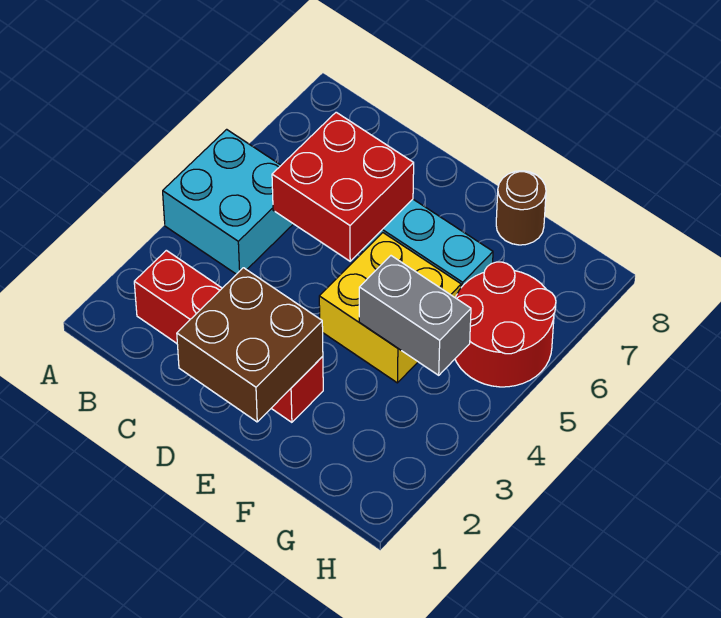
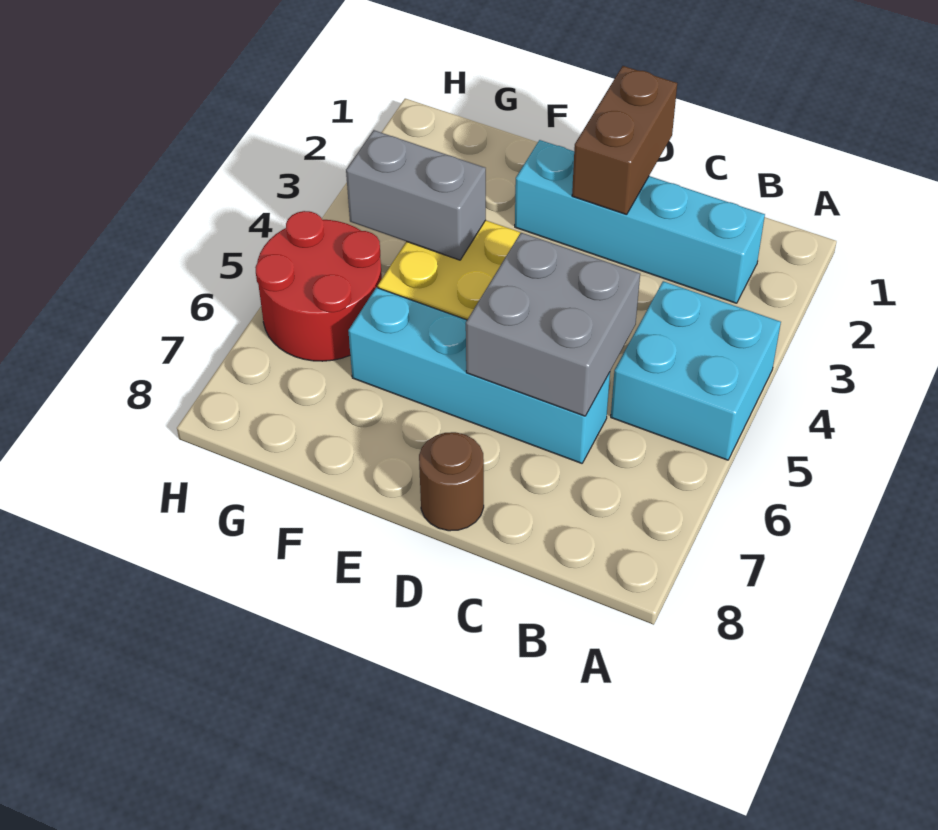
red 1x4 brick [134,250,323,422] -> cyan 1x4 brick [515,140,765,303]
red 2x2 brick [272,112,414,261] -> grey 2x2 brick [466,233,640,416]
brown 2x2 brick [177,268,323,422] -> brown 1x2 brick [572,66,677,215]
brown 1x1 round brick [496,171,546,245] -> brown 1x1 round brick moved to [419,432,484,531]

